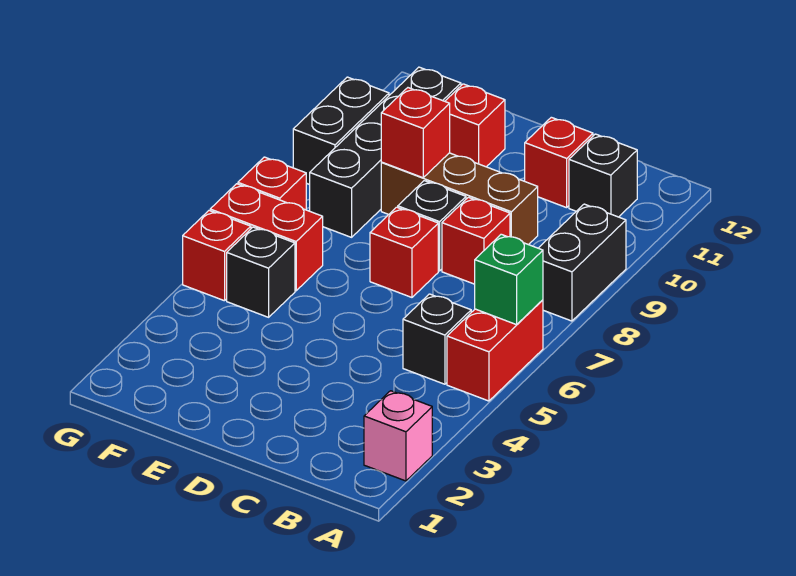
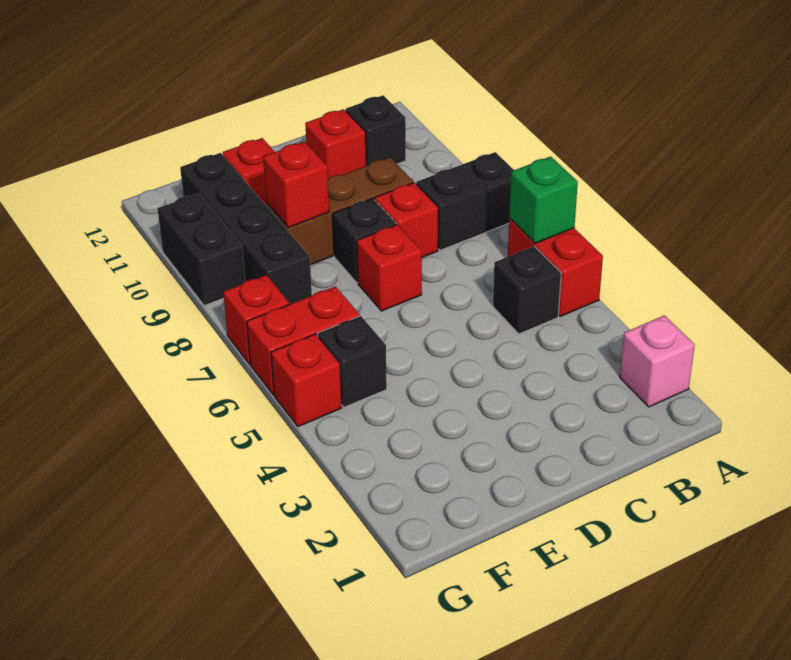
black 1x2 brick [539,204,626,321] -> black 1x2 brick turned to [416,152,514,250]

